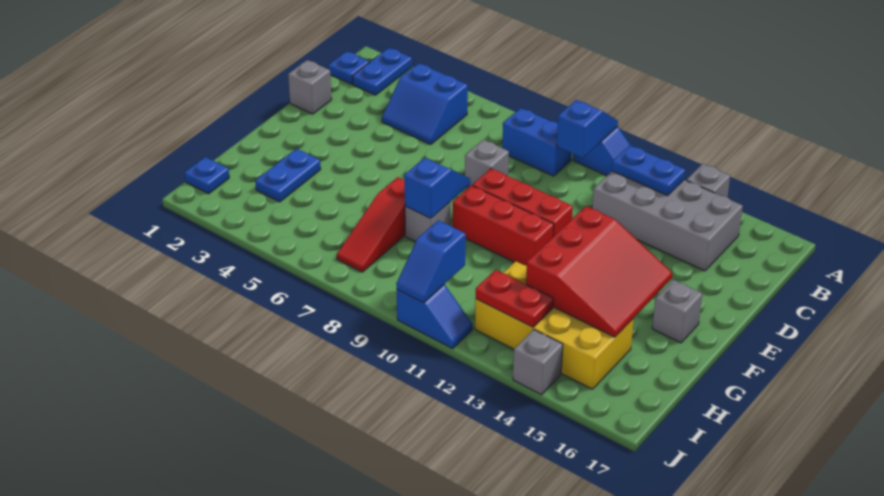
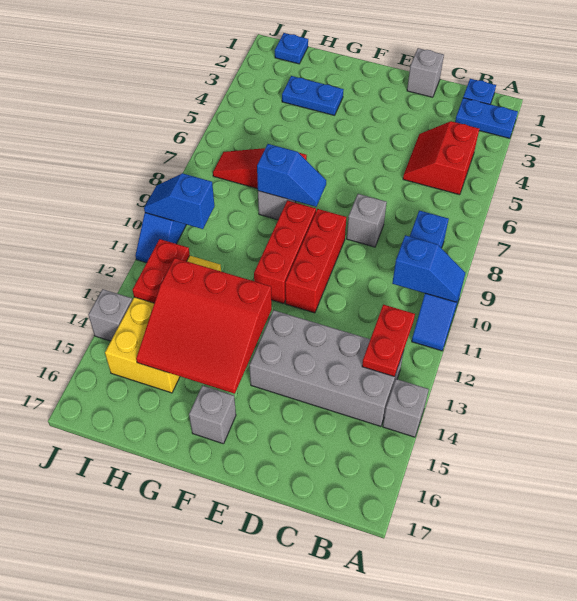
blue 2x2 slope [382,63,468,144] -> red 2x2 slope [403,121,479,195]
grey 2x4 brick [592,171,743,271] -> grey 2x4 brick turned to [249,310,404,426]
blue 1x2 plate [612,145,685,196] -> red 1x2 plate [362,305,415,377]

